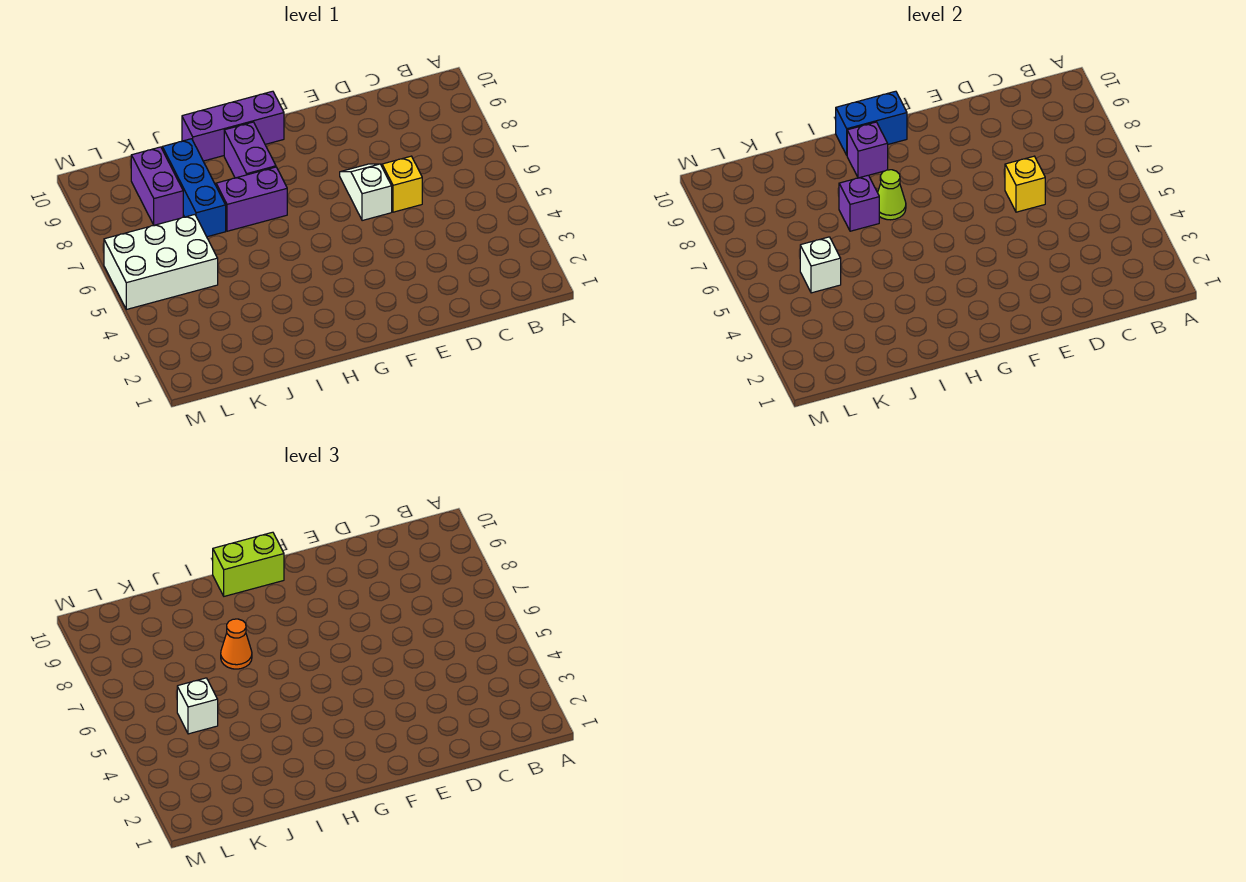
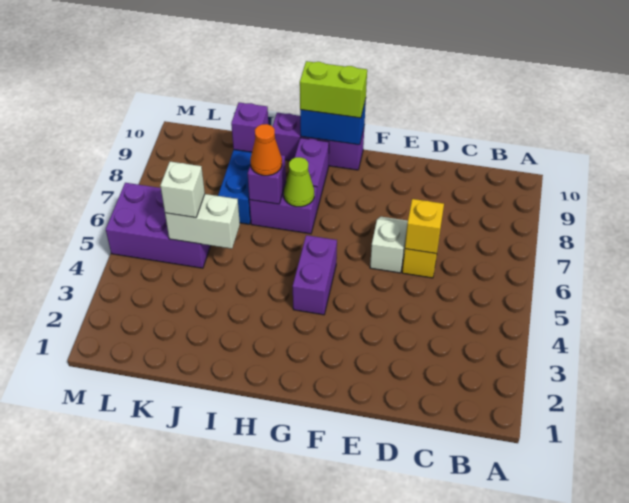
purple 1x1 brick [847,122,888,178] -> purple 1x1 brick moved to [231,103,268,152]
white 2x3 brick [104,215,218,309] -> purple 2x3 brick [106,183,211,268]
white 1x1 brick [800,237,841,293] -> white 1x2 brick [165,194,240,249]
purple 1x2 brick [131,147,183,225] -> purple 1x2 brick moved to [293,235,337,315]

